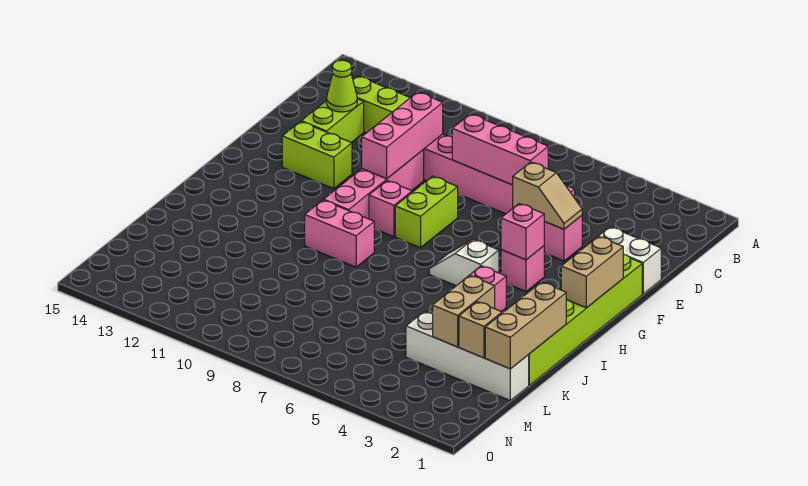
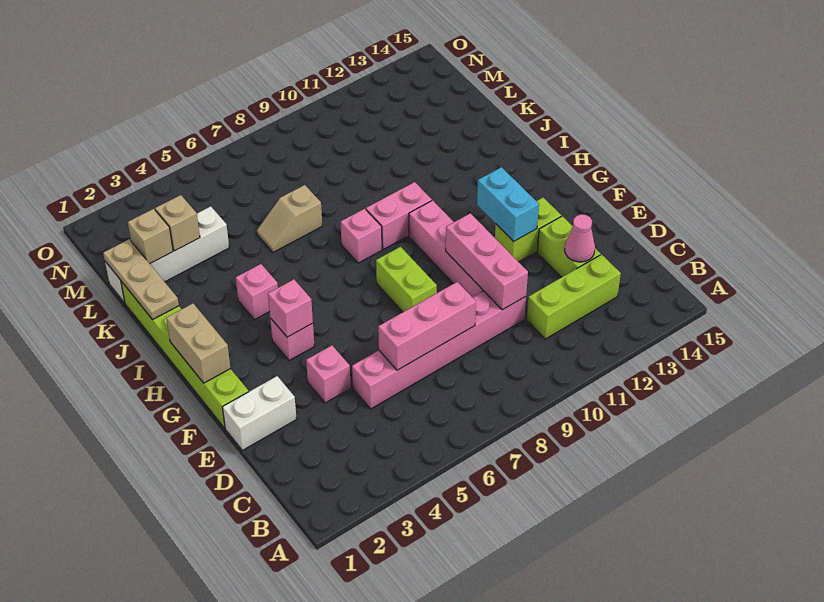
lime 1x1 cone [326,60,357,112] -> pink 1x1 cone [565,214,595,262]
tan 1x2 slope [513,162,582,229] -> tan 1x2 slope moved to [257,185,322,252]
none -> cyan 1x2 brick [477,167,539,242]
pink 1x1 brick [369,181,412,237] -> pink 1x1 brick moved to [341,209,382,263]
white 1x2 slope [429,239,499,286] -> none
tan 1x3 brick [485,282,566,369] -> tan 1x3 plate [103,239,179,320]
tan 1x2 brick [433,275,495,347] -> tan 1x1 brick [155,195,200,251]

